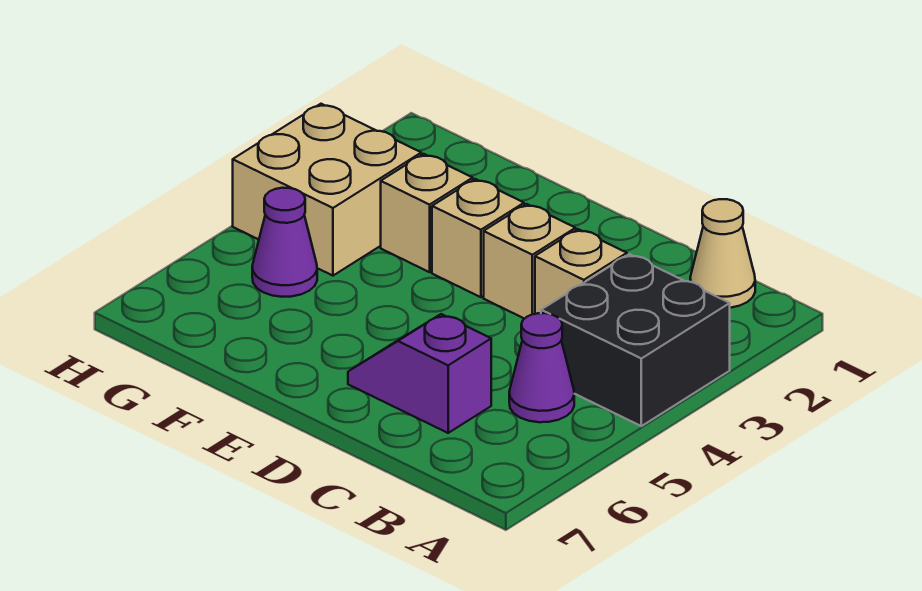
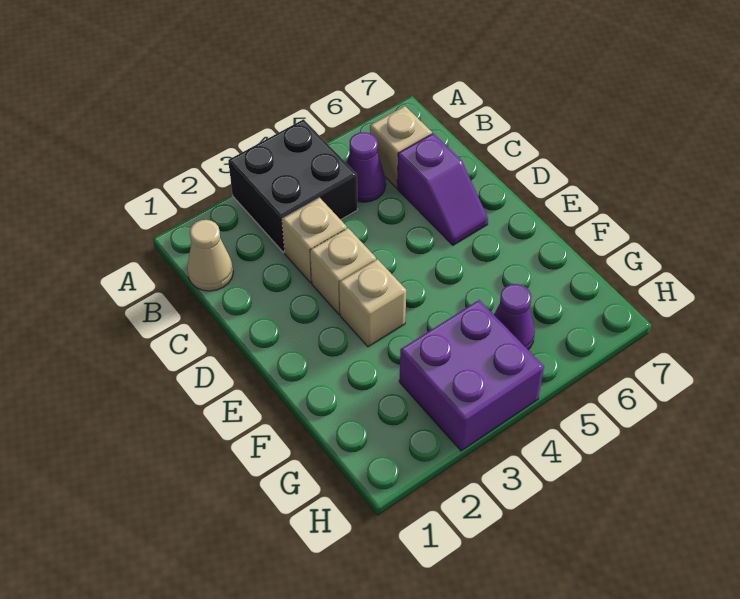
tan 1x1 brick [381,154,473,272] -> tan 1x1 brick moved to [370,106,432,188]
tan 2x2 brick [233,104,421,276] -> purple 2x2 brick [399,300,544,451]

